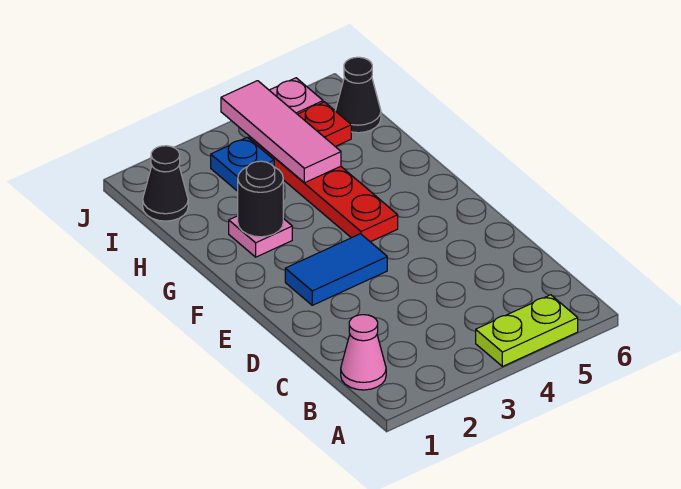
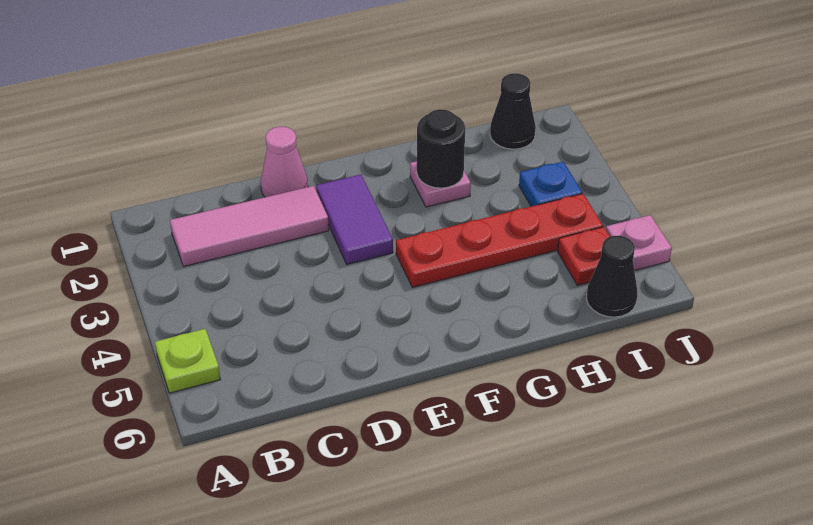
lime 1x2 plate [476,295,578,367] -> lime 1x1 plate [155,329,221,393]
pink 1x1 cone [341,315,386,390] -> pink 1x1 cone moved to [261,127,308,197]
blue 1x2 tile [285,234,387,305] -> purple 1x2 tile [316,175,393,264]
pink 1x3 tile [221,81,341,183] -> pink 1x3 tile moved to [170,186,329,266]

